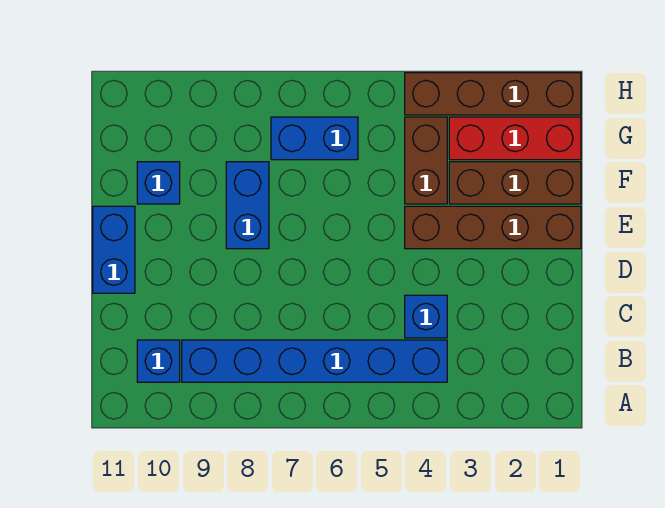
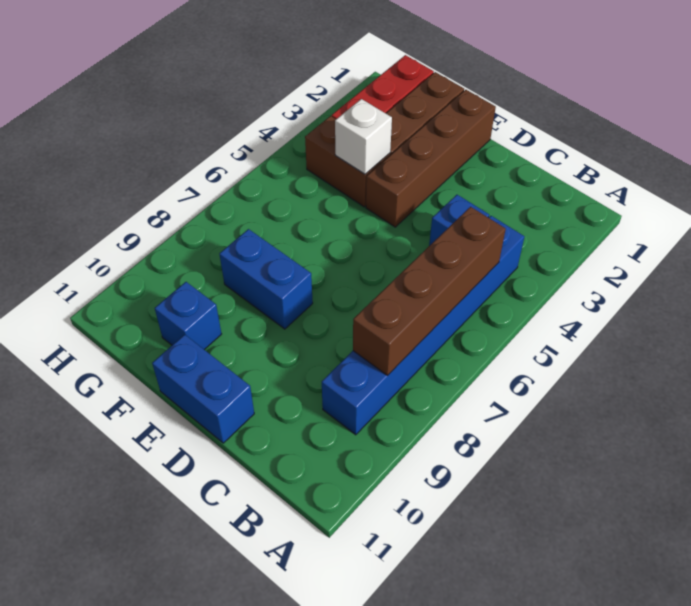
blue 1x1 brick [137,340,180,382] -> none
none -> white 1x1 brick [335,99,392,174]
blue 1x2 brick [271,117,358,160] -> none
brown 1x4 brick [405,73,581,115] -> brown 1x4 brick moved to [353,207,506,375]

